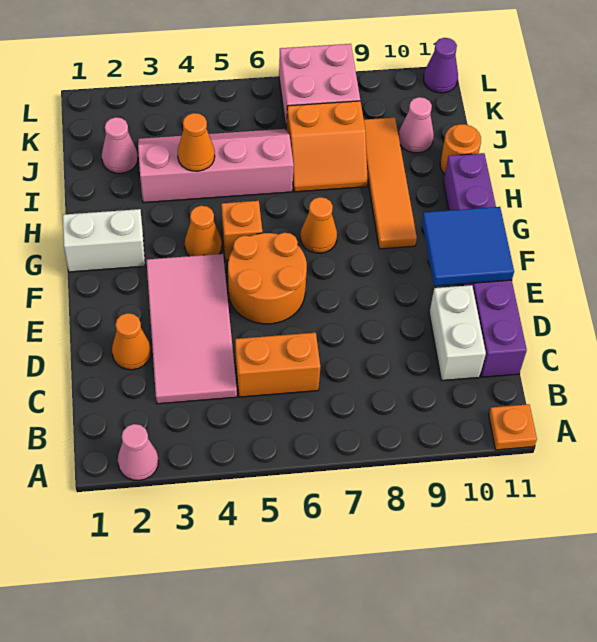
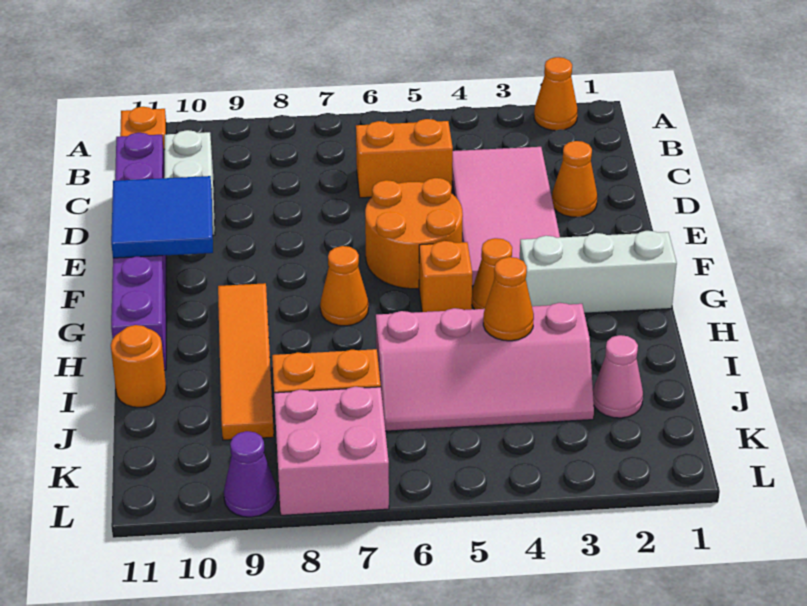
pink 1x1 cone [118,424,158,480] -> orange 1x1 cone [534,57,578,130]
white 1x2 brick [63,209,145,272] -> white 1x3 brick [520,231,677,313]
pink 1x1 cone [398,97,434,153] -> none
purple 1x1 cone [423,38,458,93] -> purple 1x1 cone moved to [224,431,277,517]

